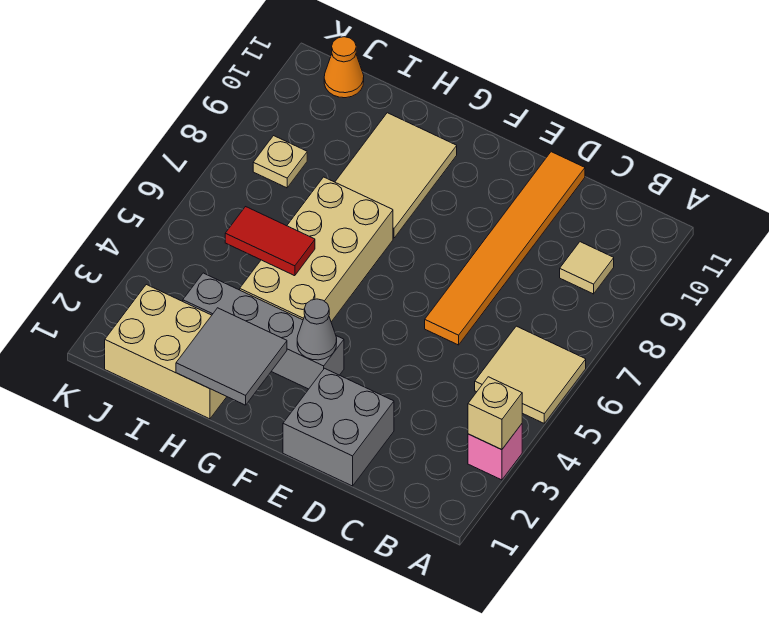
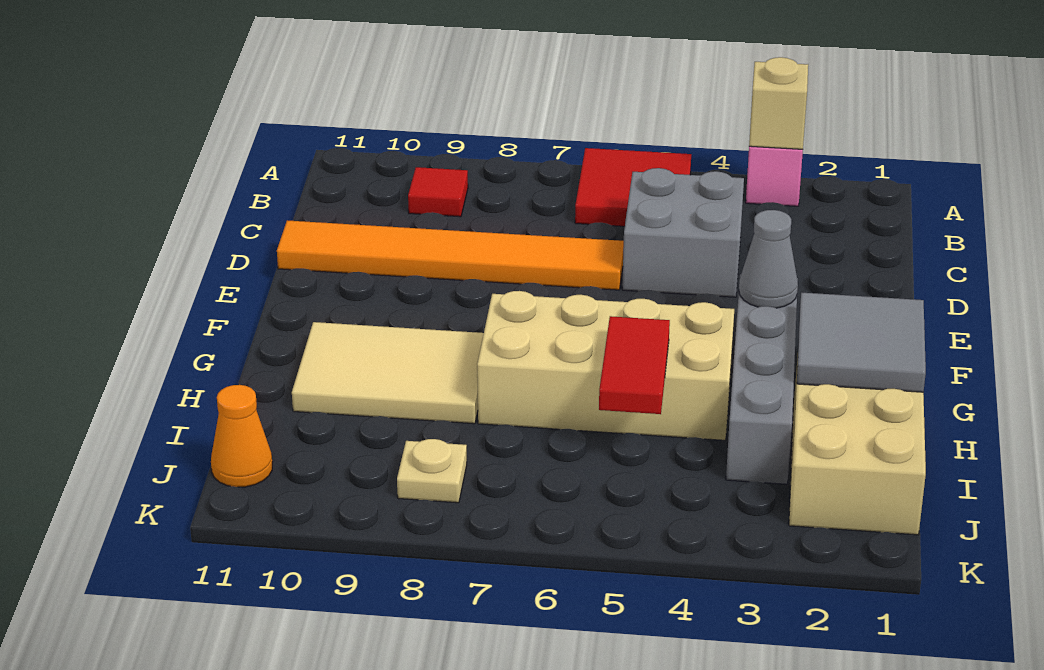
tan 2x2 tile [475,326,586,423] -> red 2x2 tile [575,148,691,226]
tan 1x1 tile [560,242,614,294] -> red 1x1 tile [408,167,468,217]
grey 2x2 brick [283,368,394,486] -> grey 2x2 brick moved to [622,168,744,297]

